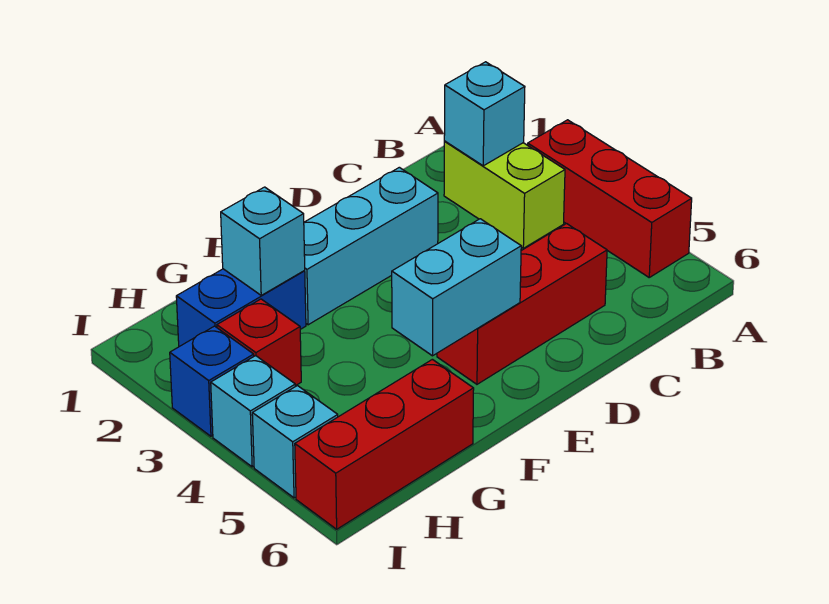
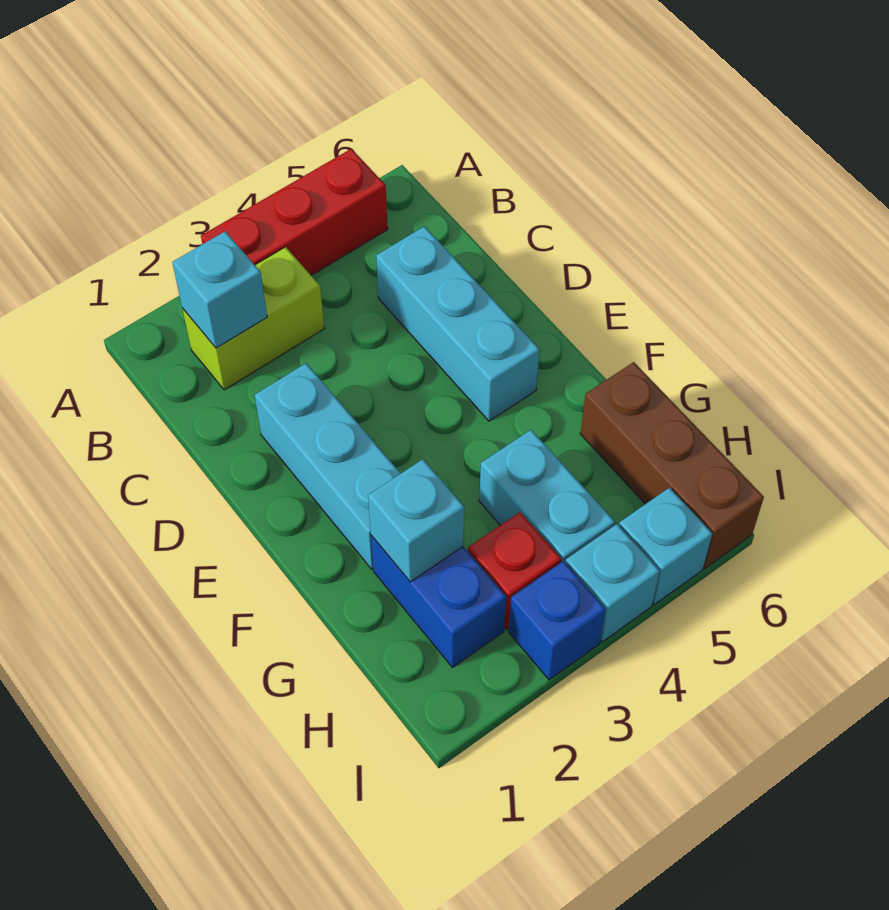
red 1x3 brick [437,224,607,384] -> cyan 1x3 brick [376,226,540,421]
cyan 1x2 brick [392,219,521,356] -> cyan 1x2 brick moved to [479,430,615,563]
red 1x3 brick [295,359,474,529] -> brown 1x3 brick [581,362,764,568]

